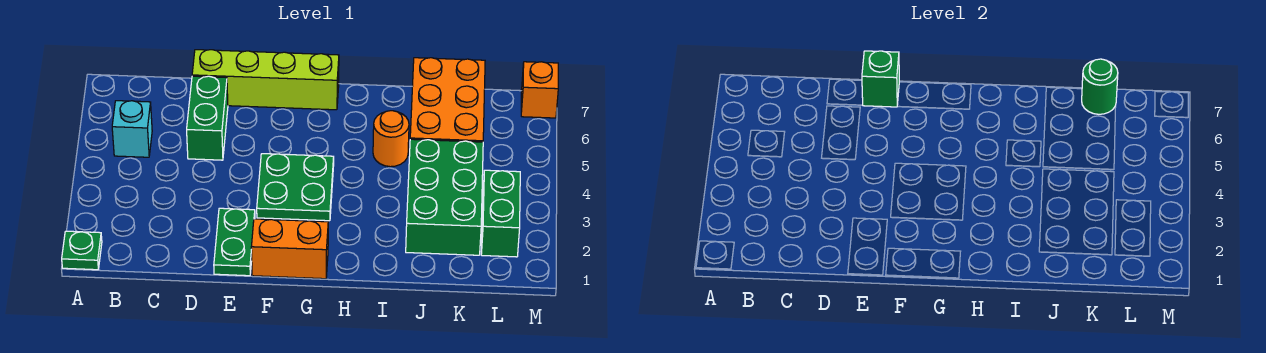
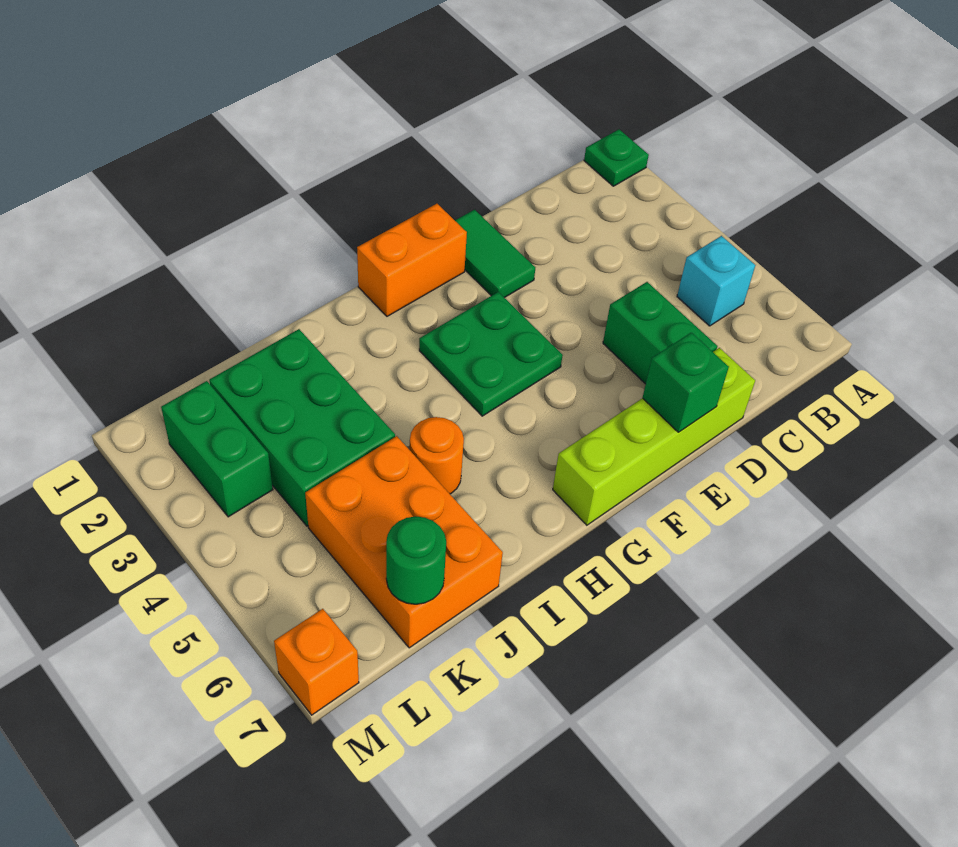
green 1x2 plate [214,208,255,276] -> green 1x2 tile [455,210,535,298]

